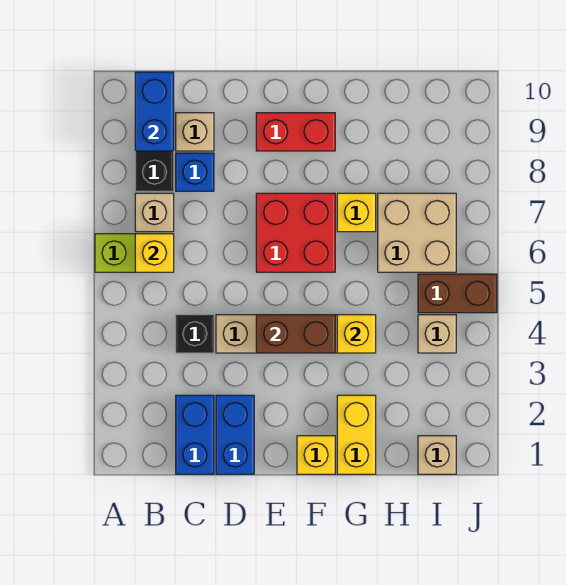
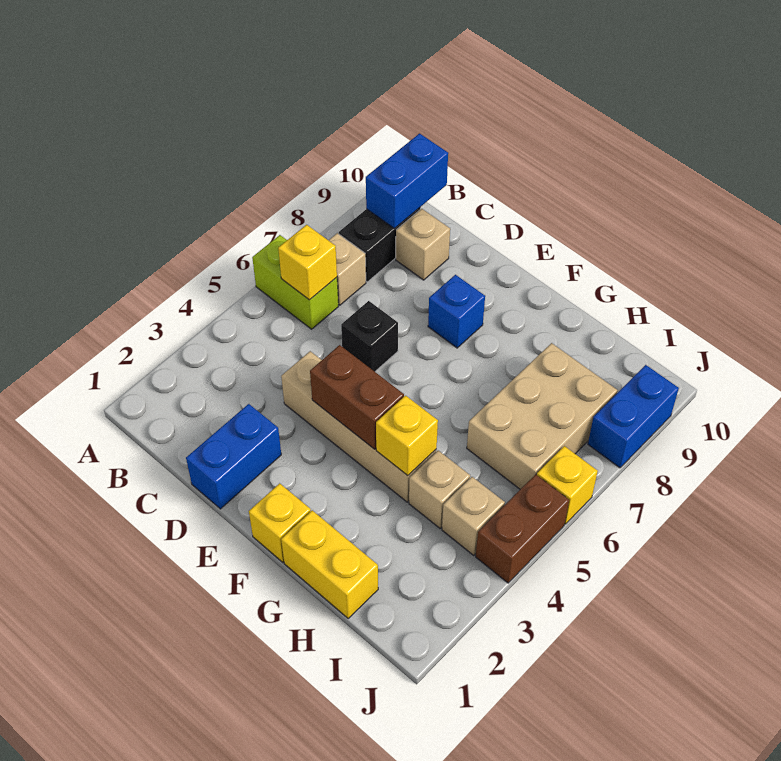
blue 1x2 brick [176,395,214,474] -> blue 1x2 brick moved to [588,365,679,468]
black 1x1 brick [176,315,214,353] -> black 1x1 brick moved to [341,301,398,372]
blue 1x1 brick [176,153,214,191] -> blue 1x1 brick moved to [428,275,485,348]
red 2x2 brick [256,193,335,272] -> none
red 1x2 brick [256,113,335,151] -> none
yellow 1x2 brick [337,395,376,474] -> yellow 1x2 brick turned to [281,510,378,618]
yellow 1x1 brick [337,193,376,232] -> yellow 1x1 brick moved to [537,446,598,524]
tan 2x2 brick [378,193,456,272] -> tan 2x3 brick [467,343,618,489]
tan 1x1 brick [418,436,456,474] -> tan 1x1 brick moved to [409,451,470,528]
brown 1x2 brick [418,274,497,313] -> brown 1x2 brick turned to [476,475,569,583]

